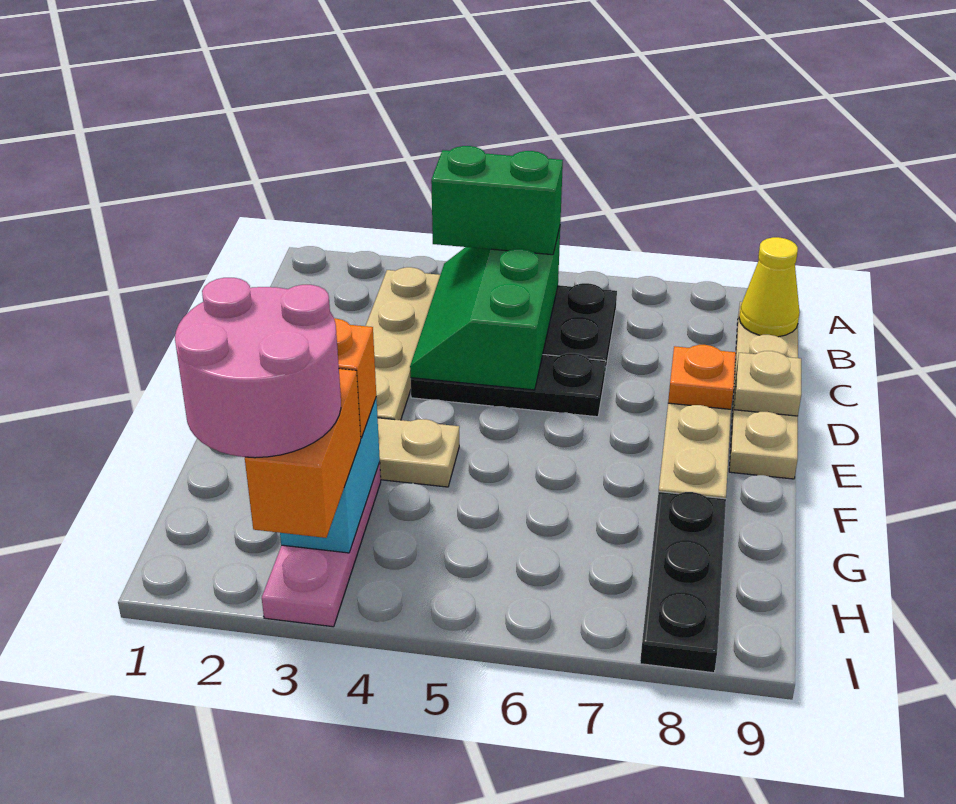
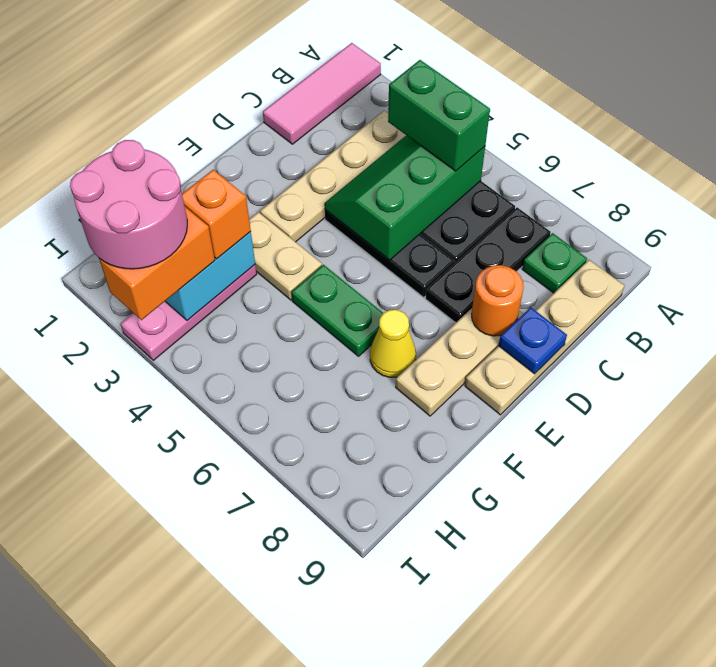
none -> pink 1x3 tile [263,43,381,144]
none -> green 1x1 plate [522,233,587,293]
yellow 1x1 cone [739,237,800,337] -> yellow 1x1 cone moved to [370,310,416,377]
orange 1x1 plate [668,345,736,409] -> orange 1x1 round brick [471,265,524,336]
tan 1x1 plate [734,351,801,416] -> blue 1x1 plate [499,307,567,374]
none -> green 1x2 plate [292,265,383,356]
black 1x3 plate [640,492,726,673] -> black 1x3 plate moved to [425,207,551,323]

